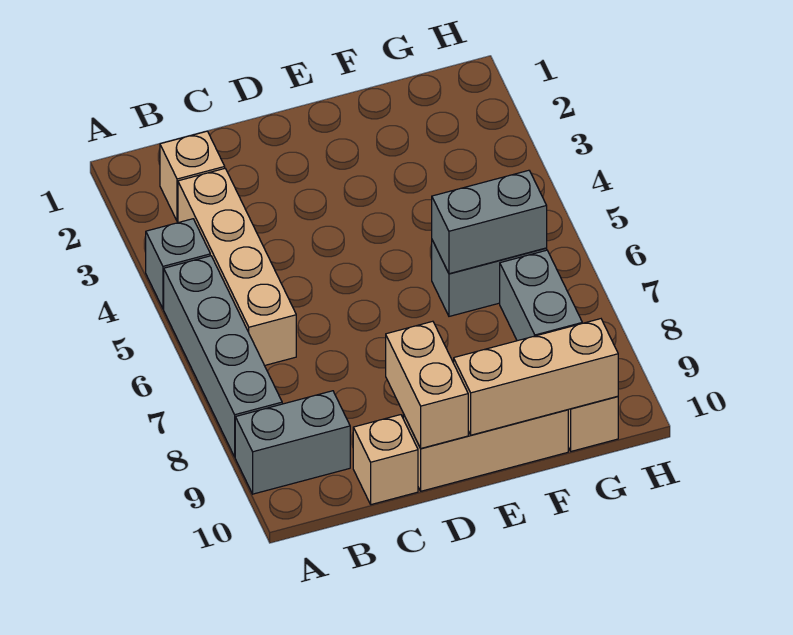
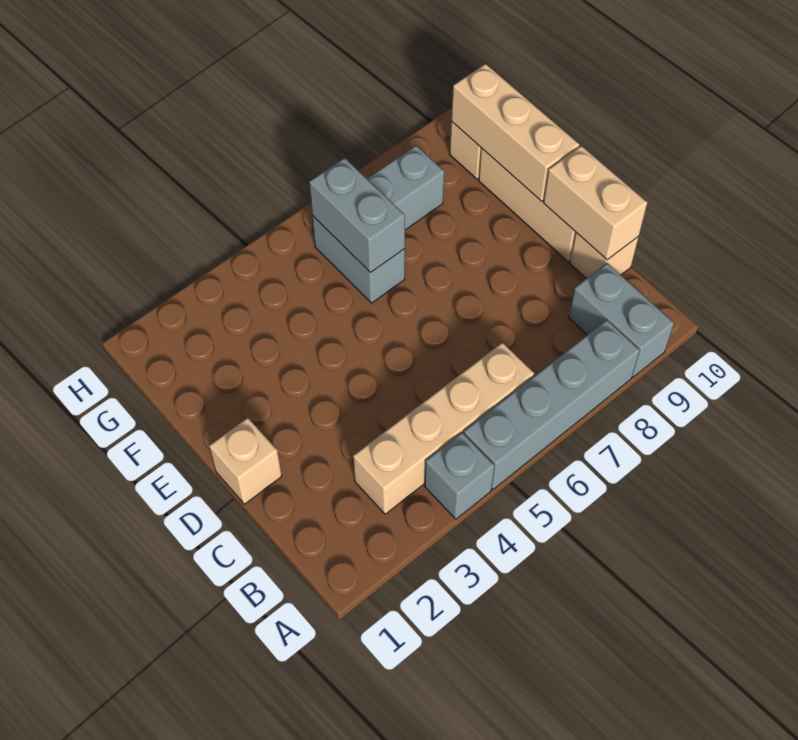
tan 1x1 brick [160,131,225,221] -> tan 1x1 brick moved to [209,418,282,504]
tan 1x2 brick [386,321,468,448] -> tan 1x2 brick turned to [544,146,647,260]

